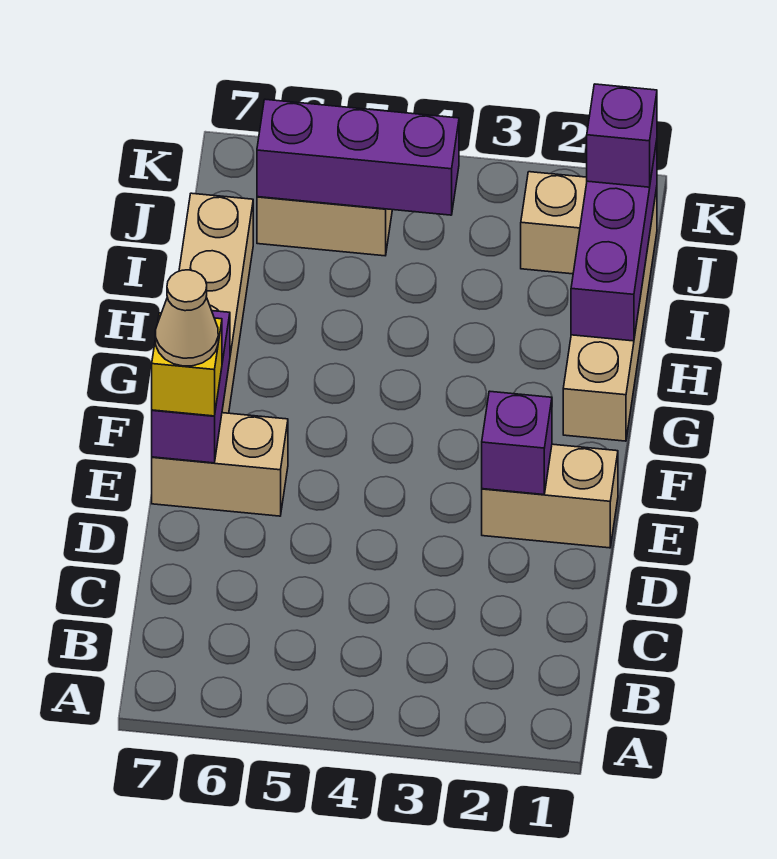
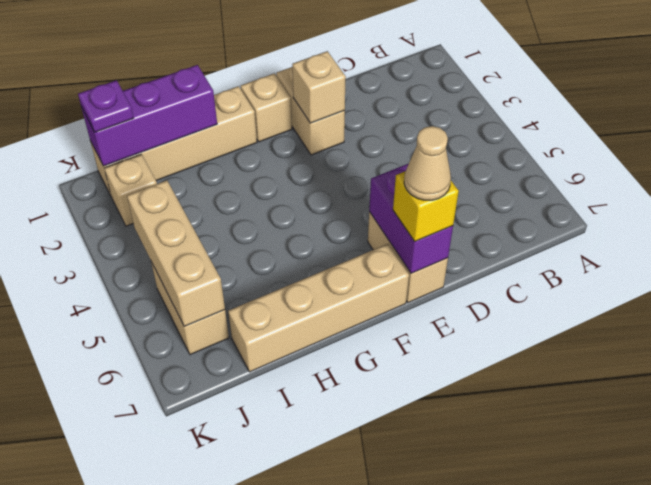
purple 1x1 brick [482,391,552,495] -> tan 1x1 brick [292,51,346,123]
purple 1x2 brick [152,311,230,463] -> purple 1x2 brick turned to [369,164,453,273]
none -> tan 1x1 brick [241,73,292,142]
purple 1x1 brick [587,84,657,187] -> purple 1x1 plate [78,80,134,132]
purple 1x3 brick [257,99,459,215] -> tan 1x3 brick [127,180,225,326]

